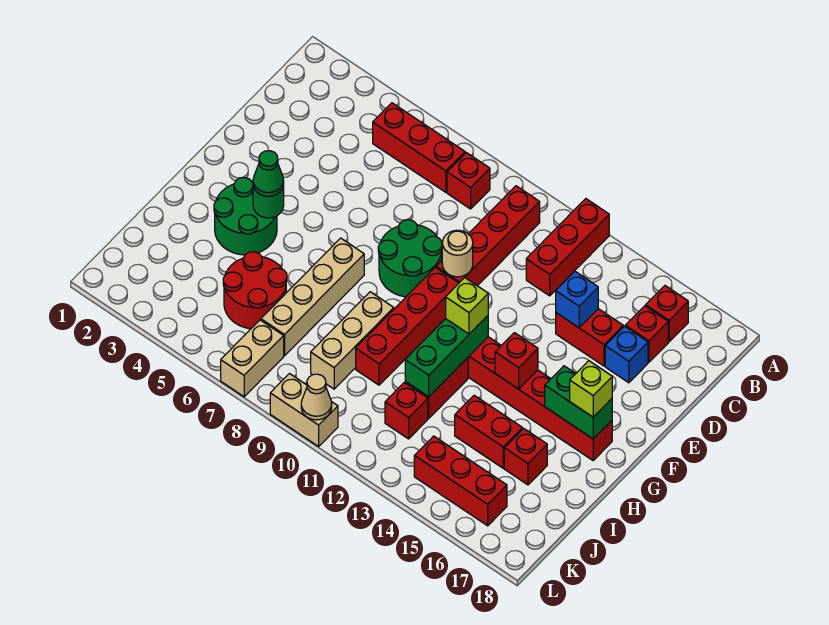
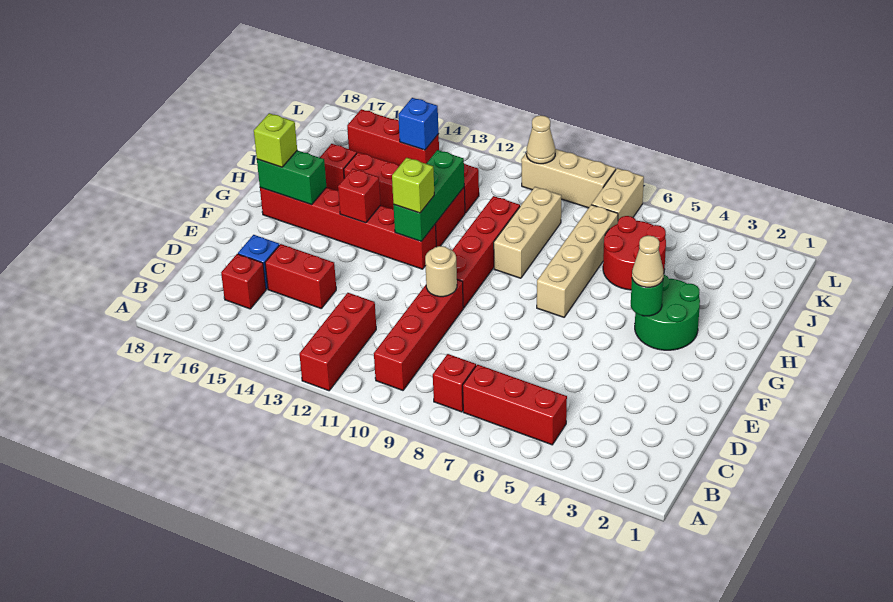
red 1x1 brick [646,286,688,342] -> none
blue 1x1 brick [556,271,598,328] -> blue 1x1 brick moved to [398,98,439,150]
green 2x2 round brick [378,220,442,297] -> none
green 1x1 cone [253,151,284,196] -> tan 1x1 cone [632,235,664,287]
tan 1x2 brick [270,374,338,446] -> tan 1x3 brick [521,149,616,208]

